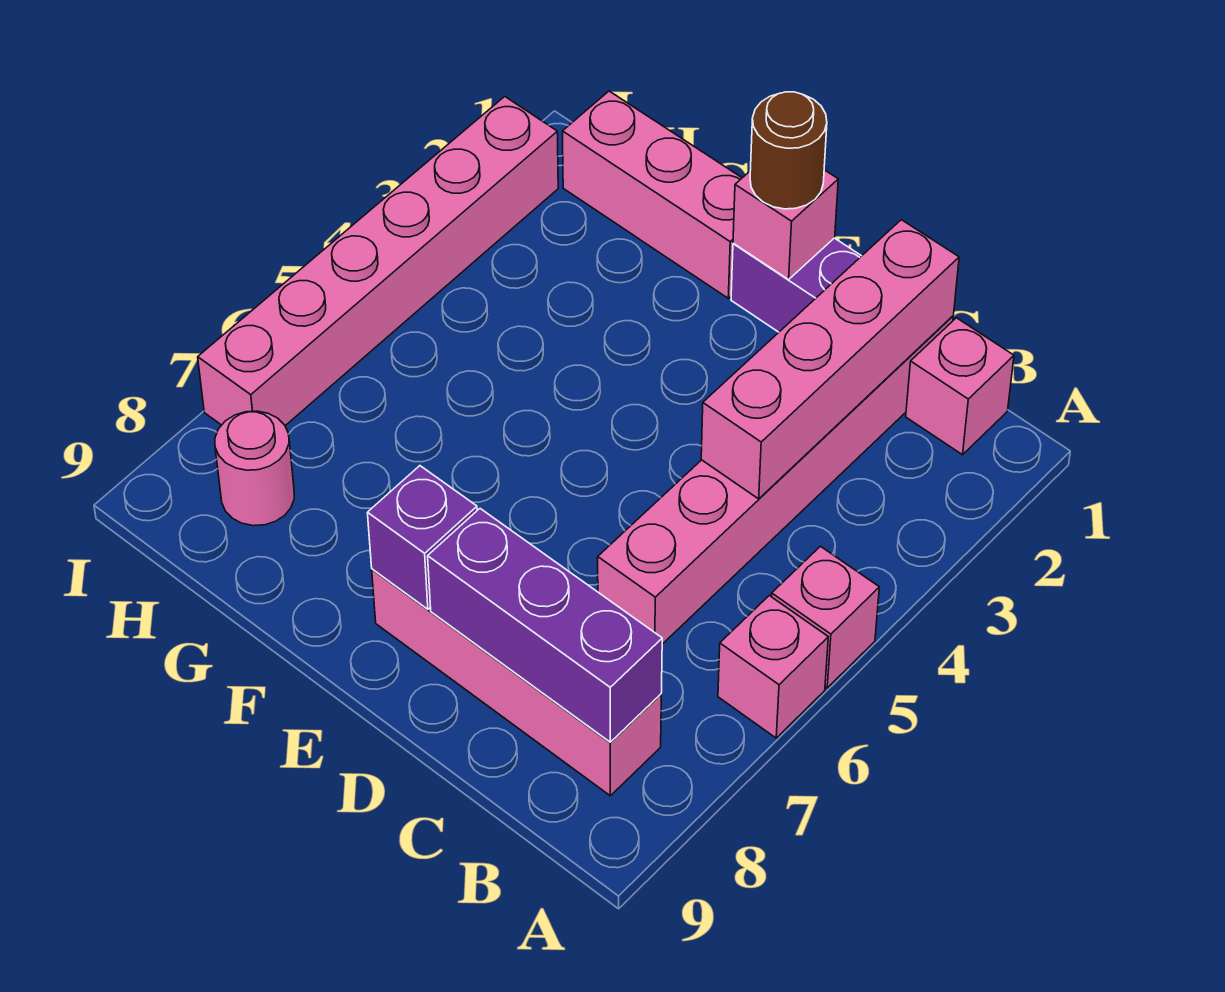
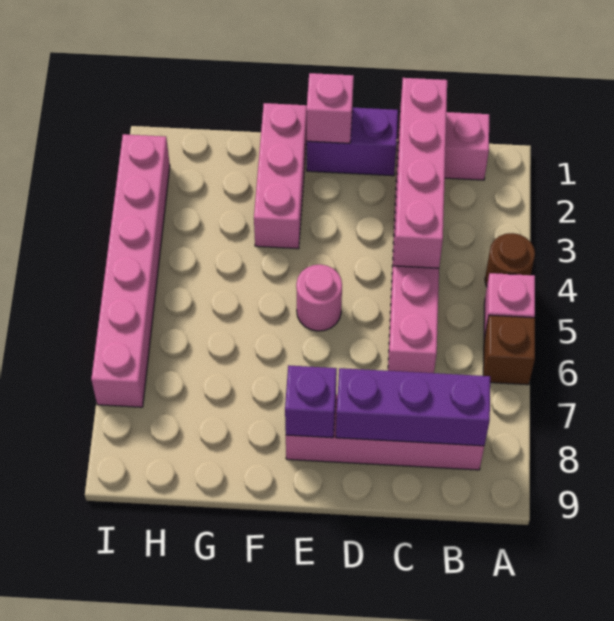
pink 1x1 brick [718,596,828,738] -> brown 1x1 brick [483,315,535,385]
brown 1x1 round brick [750,92,827,209] -> brown 1x1 round brick moved to [485,233,535,286]
pink 1x3 brick [563,91,742,298] -> pink 1x3 brick turned to [254,103,307,249]
pink 1x1 round brick [215,411,294,526] -> pink 1x1 round brick moved to [296,264,342,331]

